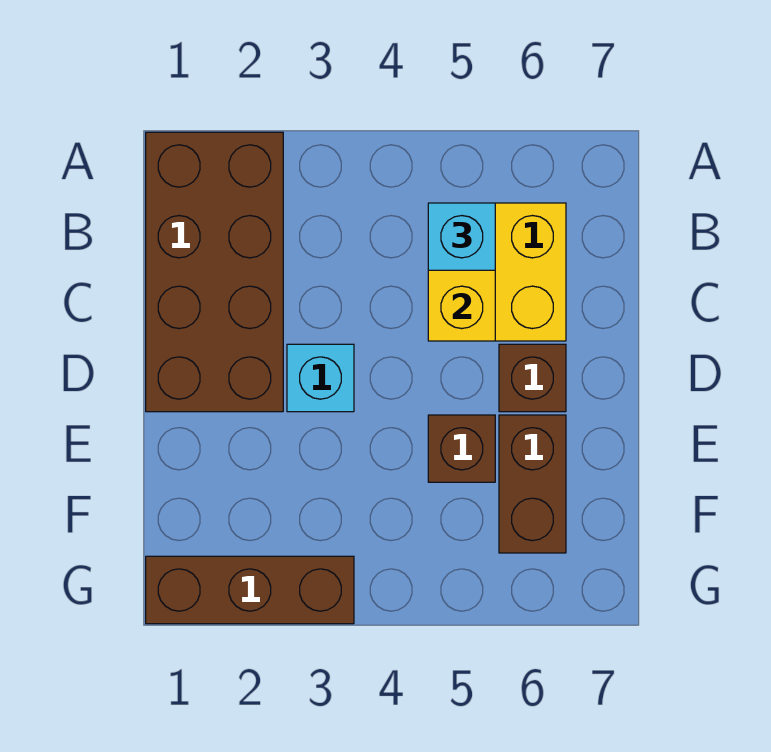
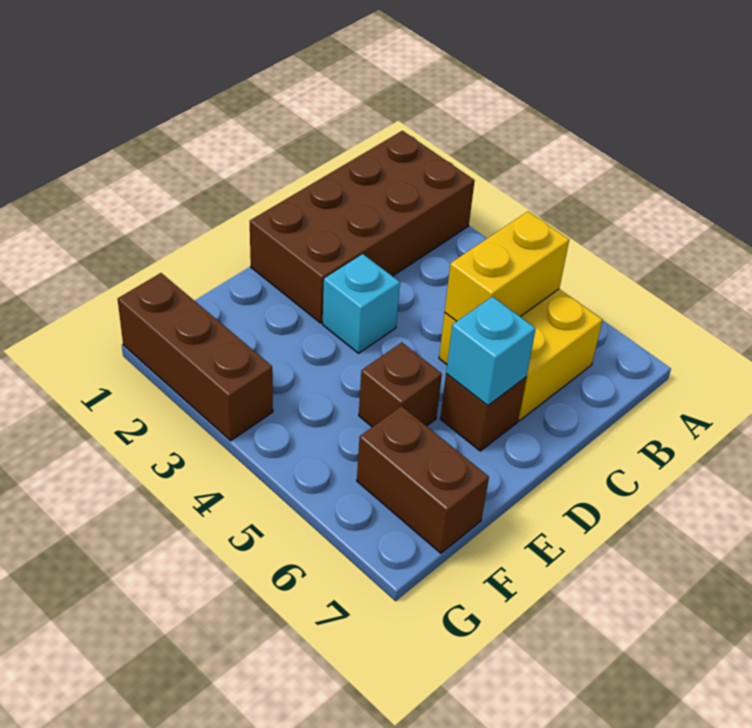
cyan 1x1 brick [428,203,495,270] -> cyan 1x1 brick moved to [446,297,536,406]
brown 1x2 brick [499,415,566,553] -> brown 1x2 brick turned to [357,406,489,553]

